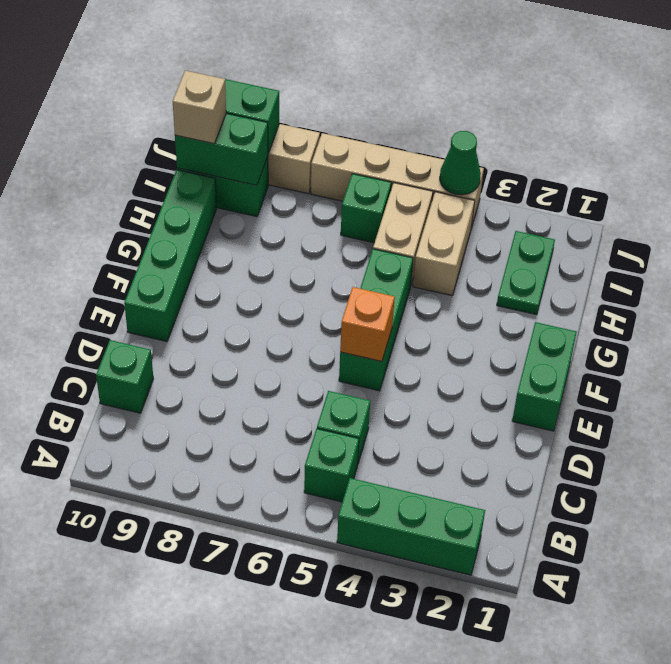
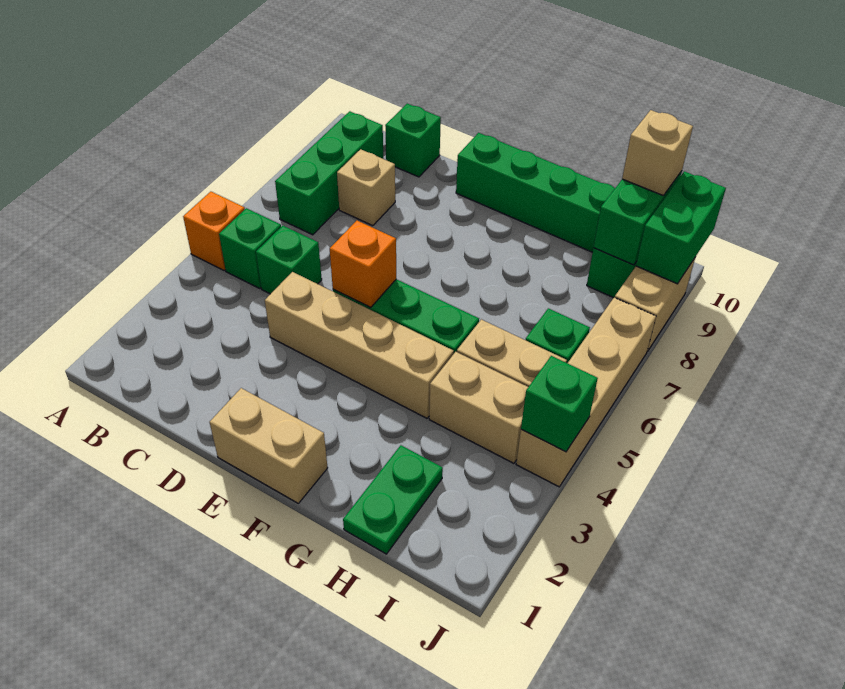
green 1x3 brick [337,478,485,575] -> green 1x3 brick moved to [275,111,383,235]
none -> orange 1x1 brick [183,192,245,271]
none -> tan 1x1 brick [337,149,395,226]
none -> tan 1x4 brick [265,272,454,418]
green 1x2 brick [512,322,577,431] -> tan 1x2 brick [210,388,328,503]
green 1x2 plate [497,231,555,315] -> green 1x2 plate turned to [343,445,443,554]
green 1x1 cone [440,131,481,195] -> green 1x1 brick [521,356,598,452]

